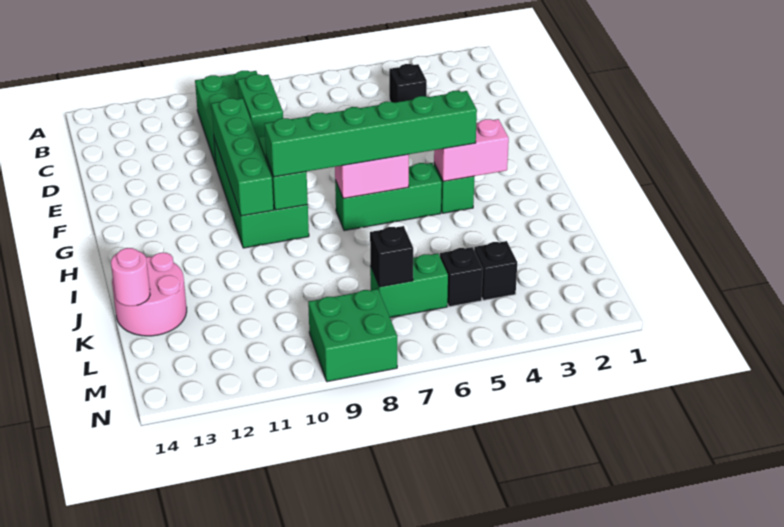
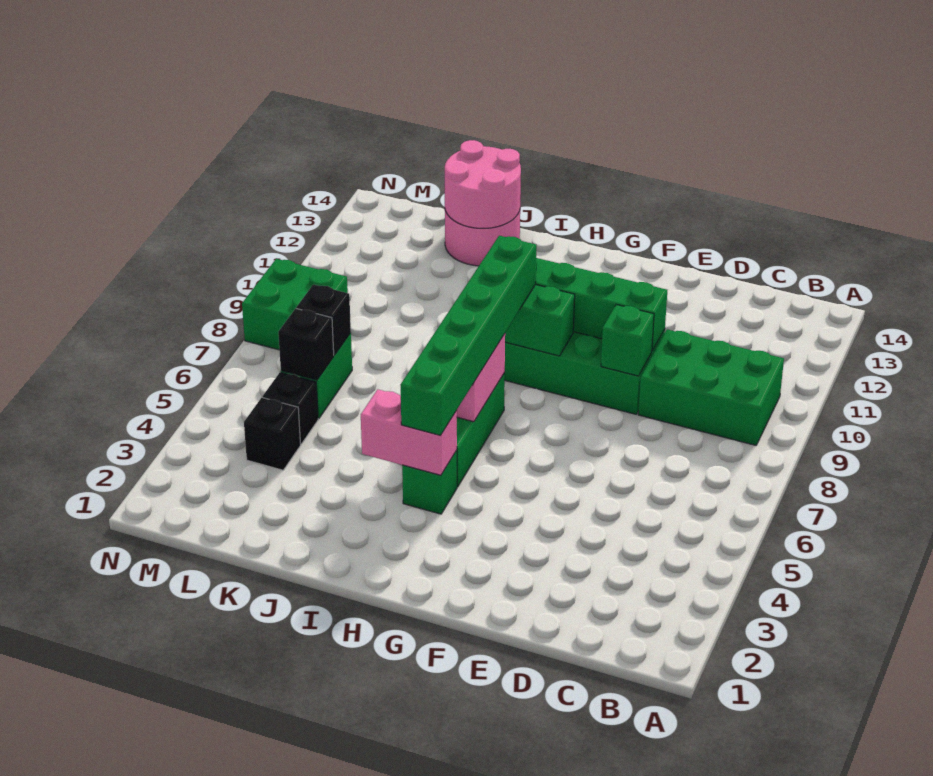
black 1x1 brick [389,64,427,103] -> black 1x1 brick moved to [278,308,334,380]
green 1x2 brick [238,74,283,141] -> green 1x1 brick [601,305,654,376]
pink 1x2 brick [434,119,509,181] -> pink 1x2 brick turned to [361,390,457,475]
pink 1x1 round brick [111,248,150,306] -> pink 2x2 round brick [445,140,521,228]

